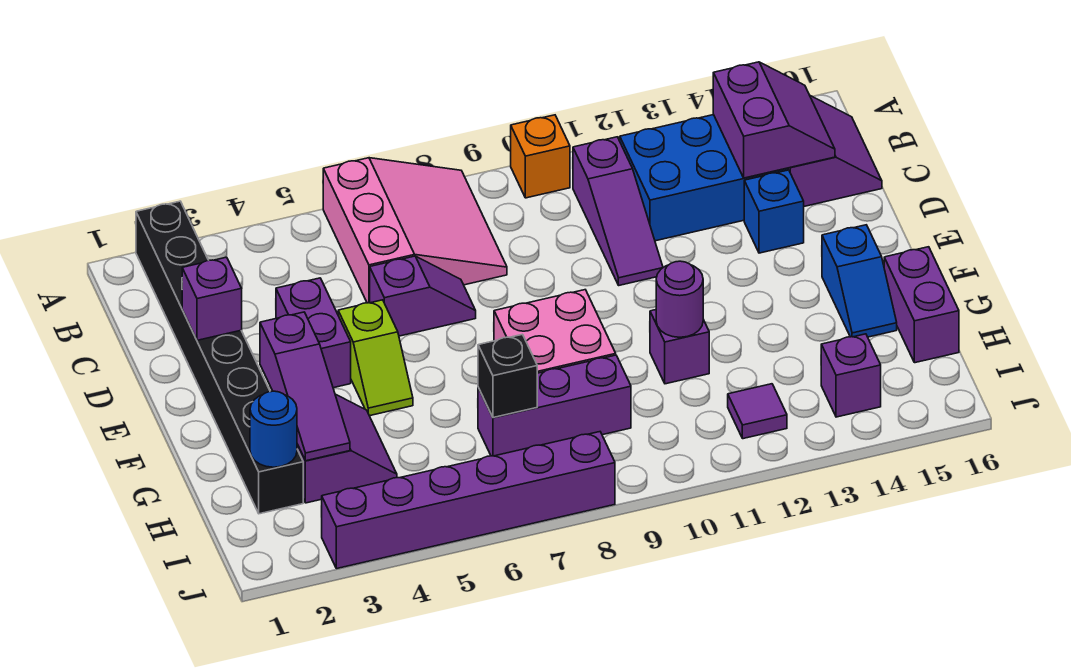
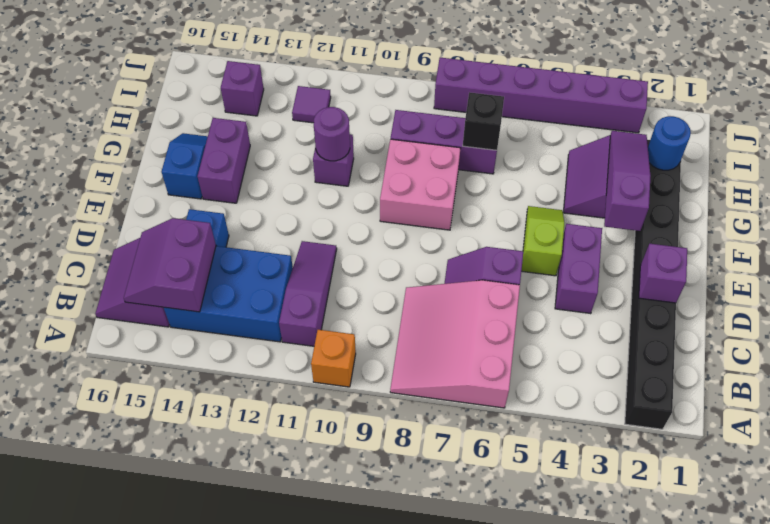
purple 1x2 brick [884,247,959,363] -> purple 1x2 brick moved to [198,118,250,203]

